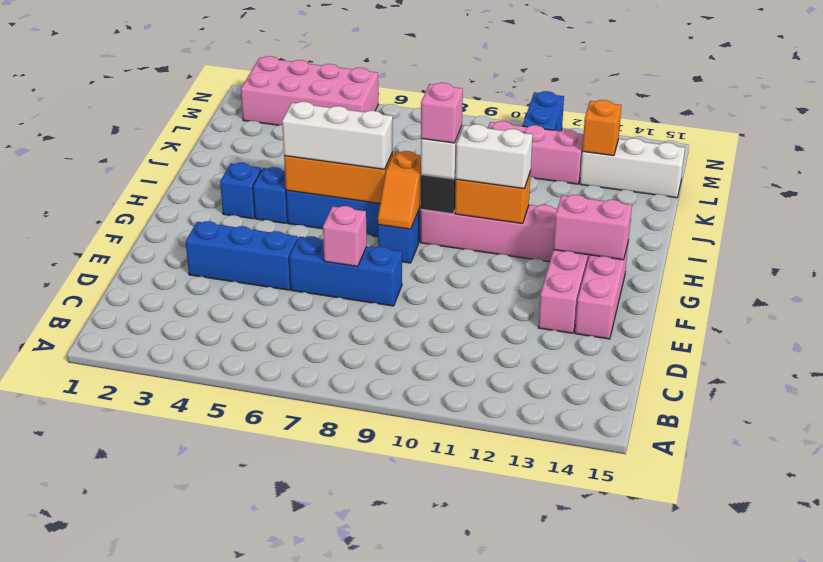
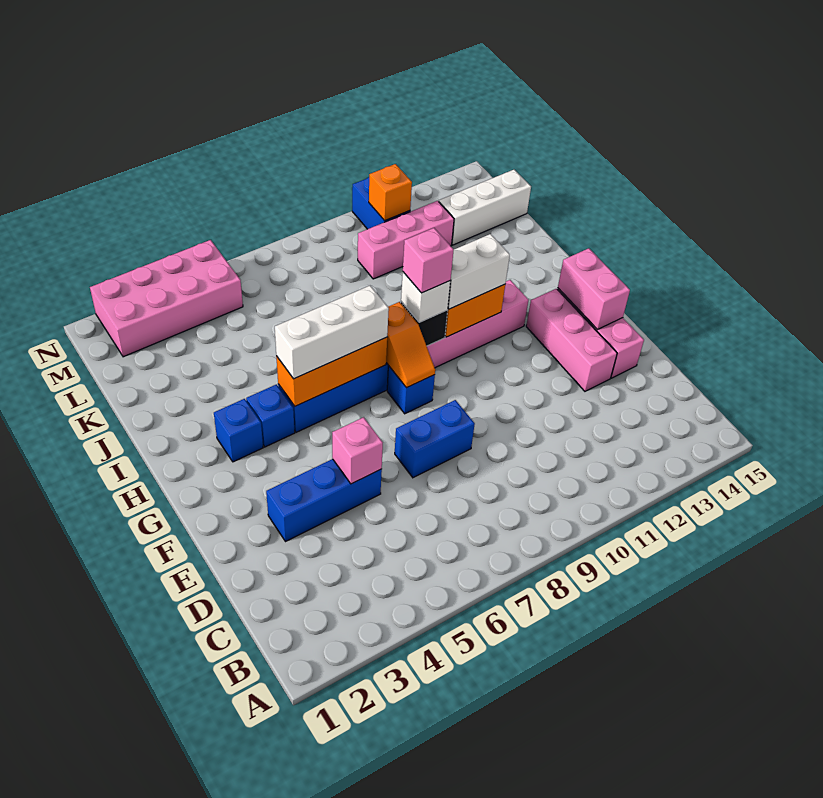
blue 1x3 brick [289,236,402,306] -> blue 1x2 brick [395,400,475,478]
pink 1x1 brick [323,206,367,266] -> pink 1x1 brick moved to [332,417,383,484]
pink 1x2 brick [553,195,632,260] -> pink 1x2 brick turned to [558,248,630,330]
orange 1x1 brick [582,100,622,156] -> orange 1x1 brick moved to [369,164,412,221]

